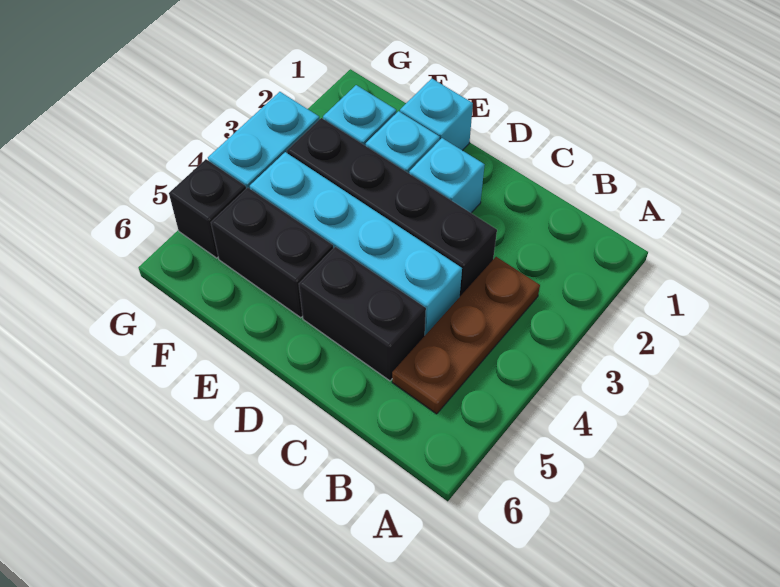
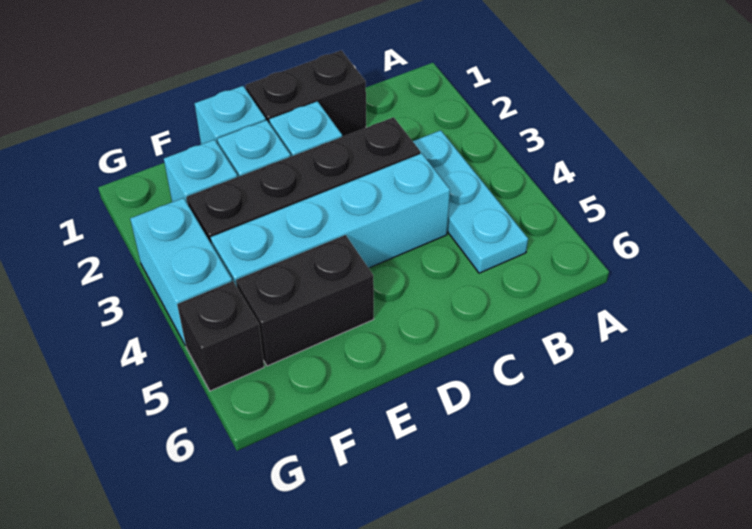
brown 1x3 plate [392,257,540,414] -> cyan 1x3 plate [413,130,528,273]
black 1x2 brick [299,247,426,381] -> black 1x2 brick moved to [246,50,366,137]

